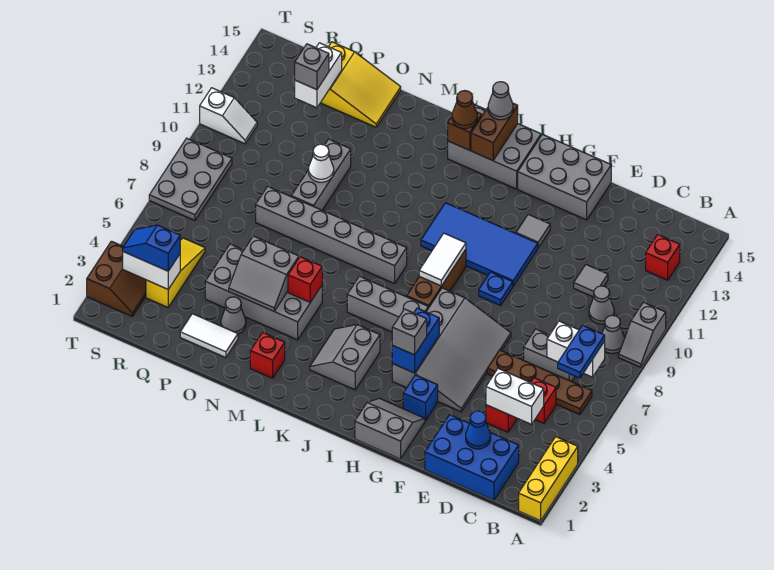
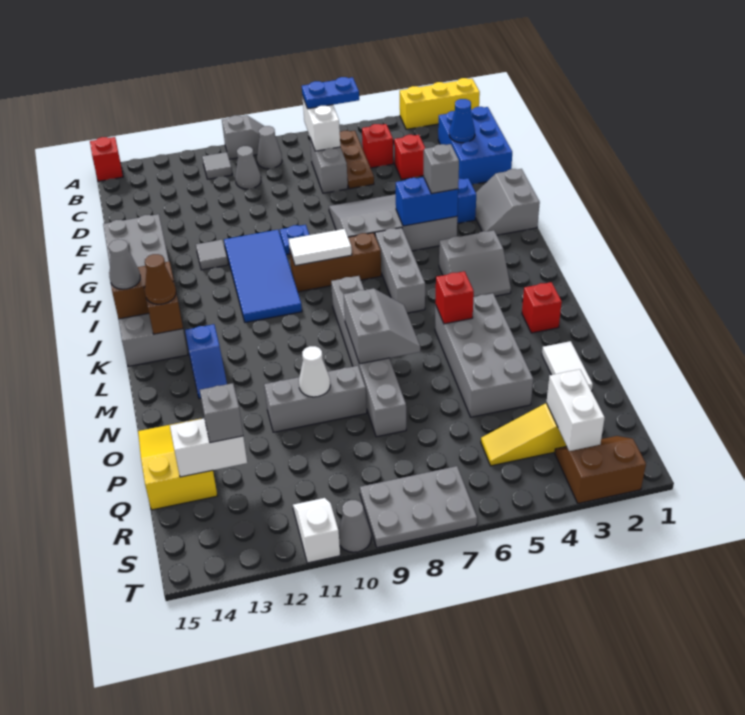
brown 1x4 plate [488,350,592,414] -> brown 1x3 plate [340,131,374,189]
red 1x1 brick [646,234,680,280] -> red 1x1 brick moved to [90,137,123,181]
white 1x2 brick [486,369,544,424] -> none
grey 1x1 tile [574,265,608,297] -> grey 1x1 tile moved to [202,152,232,179]
grey 2x2 slope [229,236,299,311] -> grey 2x2 slope moved to [344,288,420,364]
grey 1x1 cone [221,297,246,334] -> grey 1x1 cone moved to [339,500,371,552]
blue 1x2 slope [123,225,180,271] -> blue 1x2 slope moved to [185,324,227,398]

